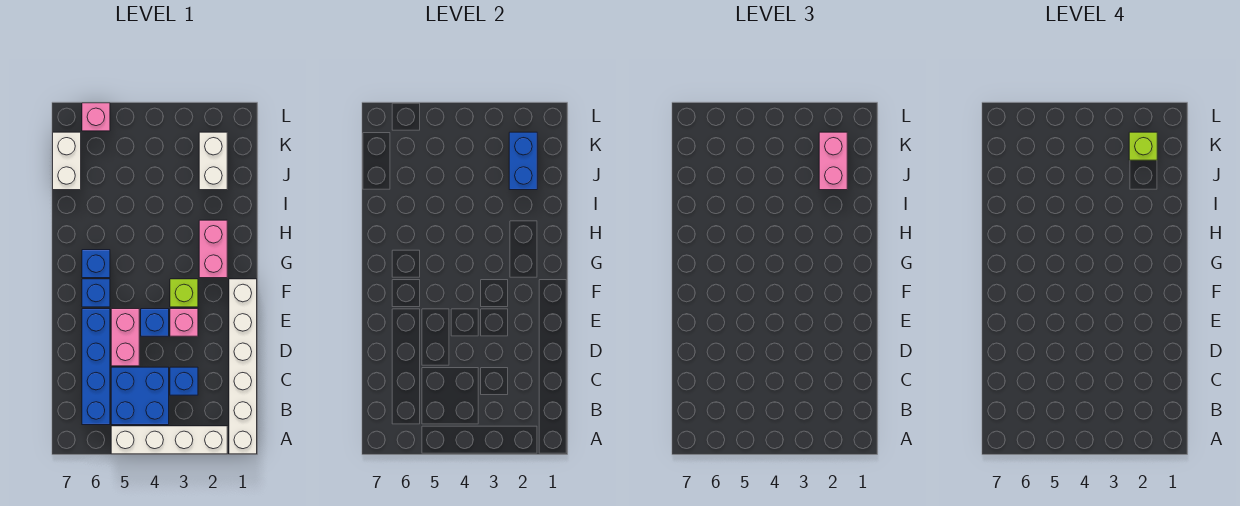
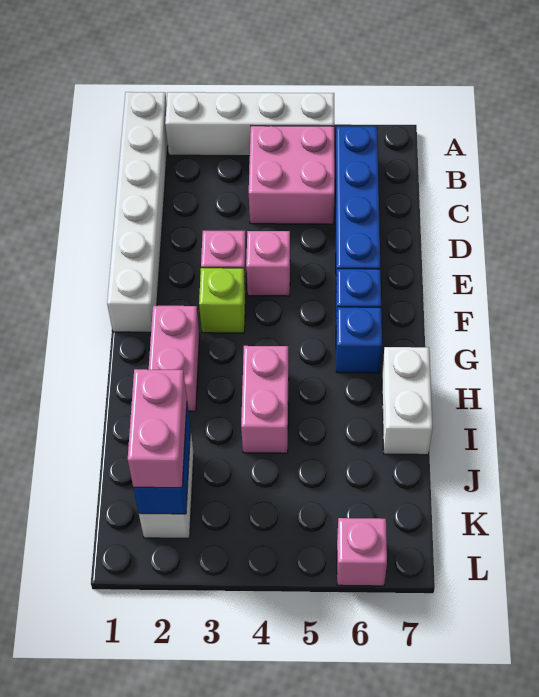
blue 2x2 brick [111,367,169,425] -> pink 2x2 brick [249,126,335,224]
blue 1x1 brick [170,367,198,395] -> none
pink 1x2 brick [111,309,139,366] -> pink 1x2 brick moved to [241,346,289,453]
blue 1x1 brick [141,309,169,336] -> pink 1x1 brick [246,231,290,296]
white 1x2 brick [53,132,81,190] -> white 1x2 brick moved to [382,347,433,455]
lime 1x1 brick [1129,132,1157,160] -> none

